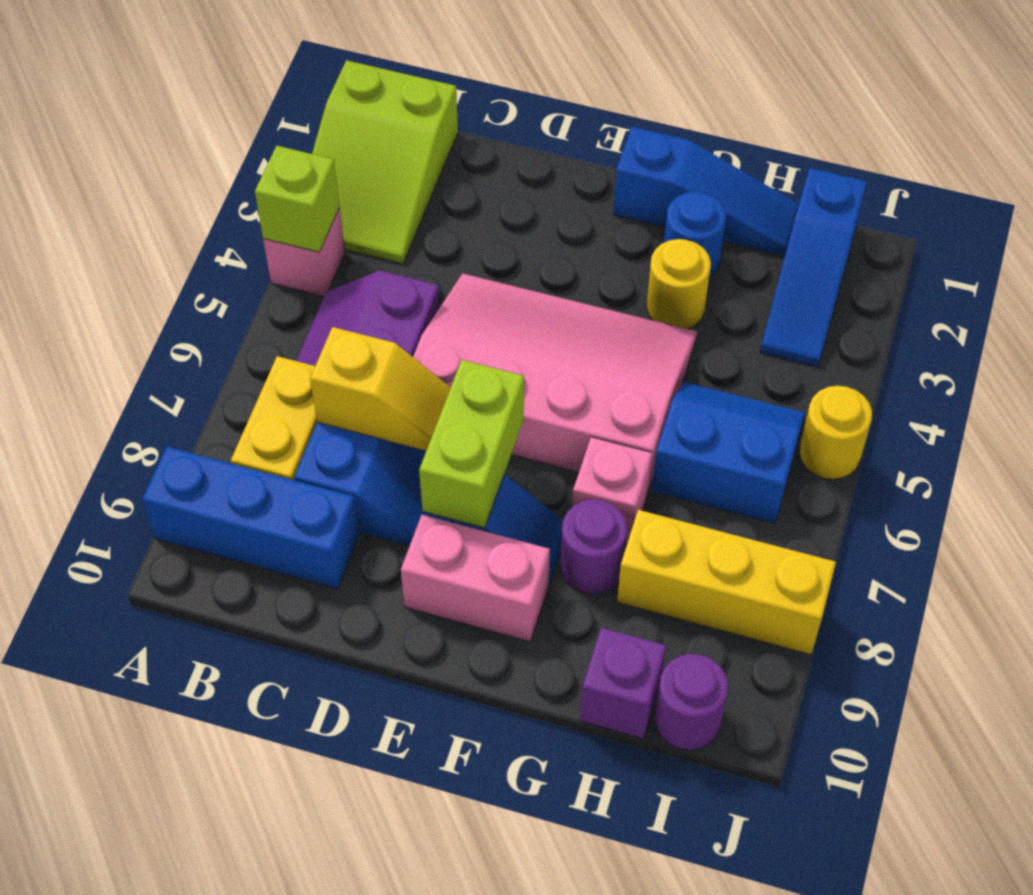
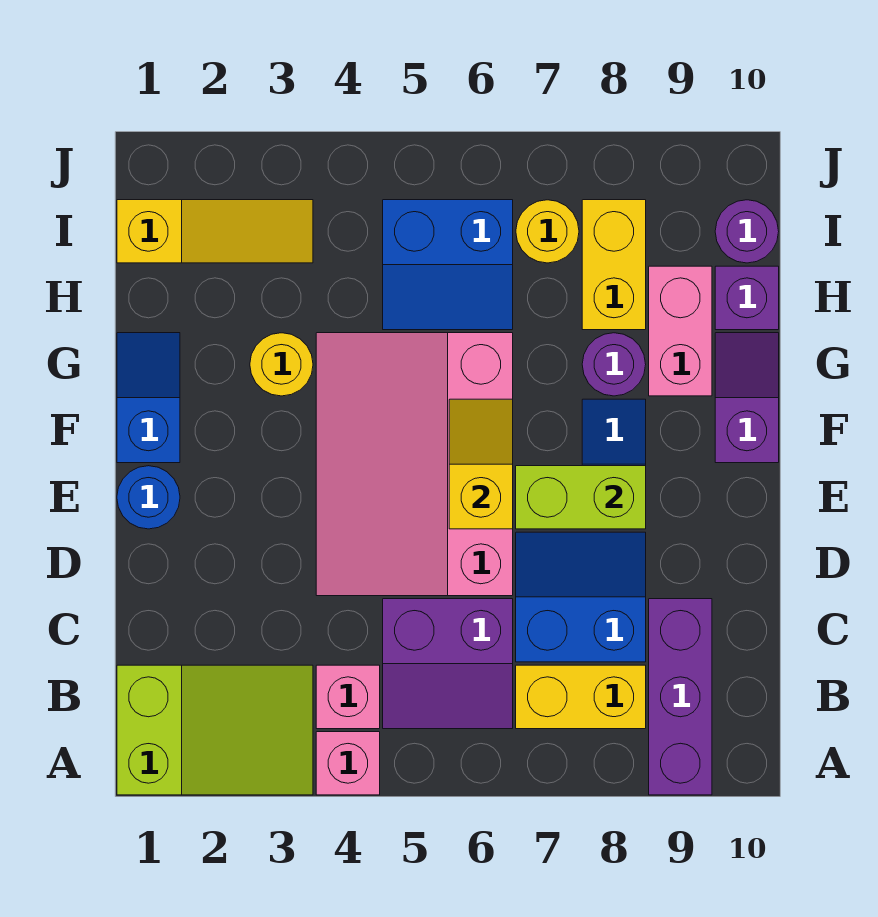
lime 1x1 brick [255,146,340,252] -> none
blue 1x3 brick [142,447,359,589] -> purple 1x3 brick [649,599,712,795]
yellow 1x2 slope [310,327,451,451] -> yellow 1x2 slope moved to [449,399,513,529]
pink 1x2 brick [401,515,550,642] -> pink 1x2 brick moved to [649,266,712,396]
blue 1x3 slope [613,127,799,256] -> blue 1x2 slope [117,333,180,463]
none -> purple 1x2 slope [715,333,779,463]
blue 1x1 round brick [664,192,726,278] -> blue 1x1 round brick moved to [117,466,180,529]
pink 1x1 brick [572,437,652,544] -> pink 1x1 brick moved to [316,665,380,729]
blue 2x2 slope [652,382,805,523] -> blue 2x2 slope turned to [383,200,513,330]
yellow 1x3 brick [617,510,836,655] -> yellow 1x2 brick [582,200,646,330]
blue 1x3 slope [760,168,867,367] -> yellow 1x3 slope [117,200,313,263]
yellow 1x1 round brick [800,386,872,479] -> yellow 1x1 round brick moved to [516,200,579,263]

